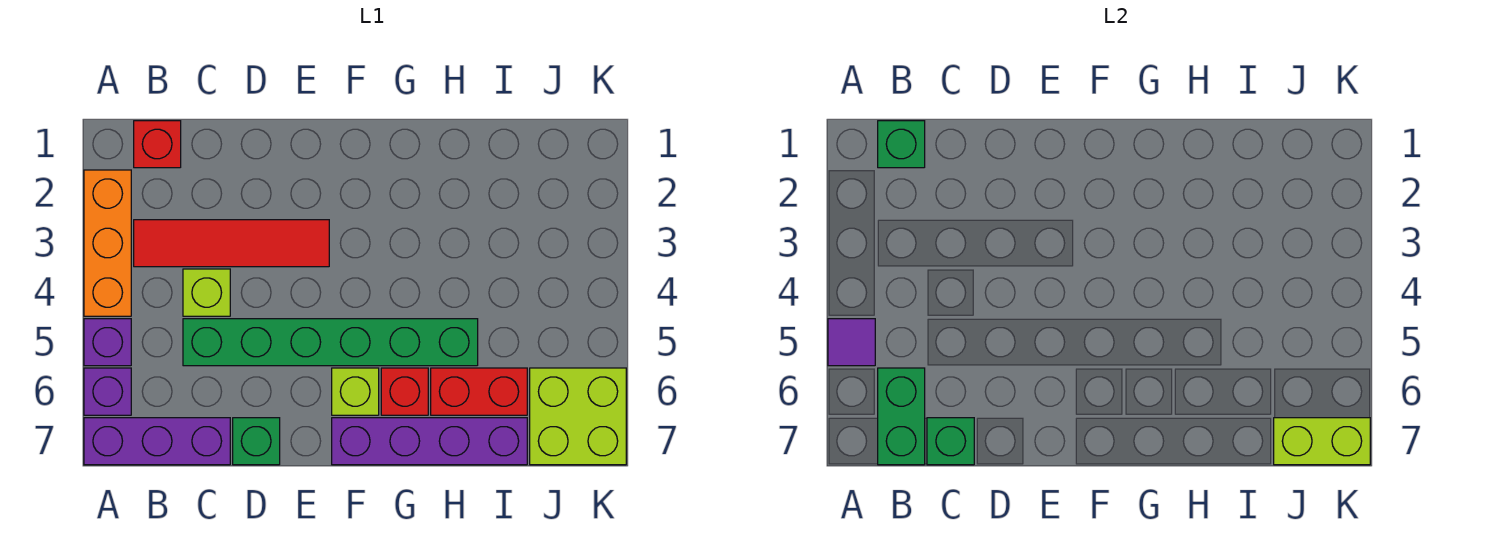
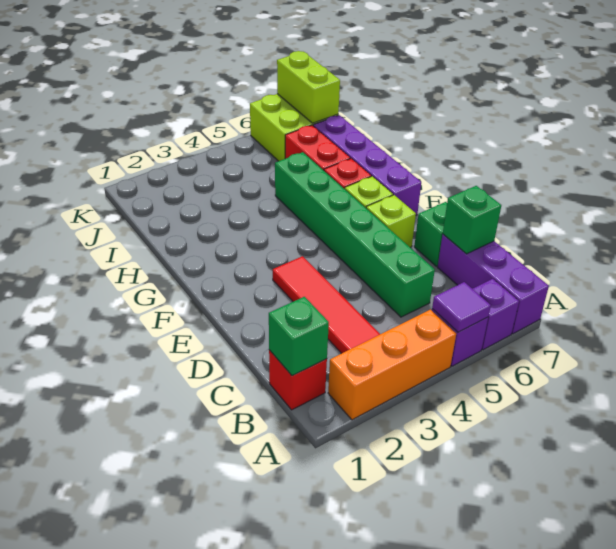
green 1x2 brick [878,368,925,465] -> none
lime 1x1 brick [183,269,230,316] -> lime 1x1 brick moved to [366,195,416,247]

